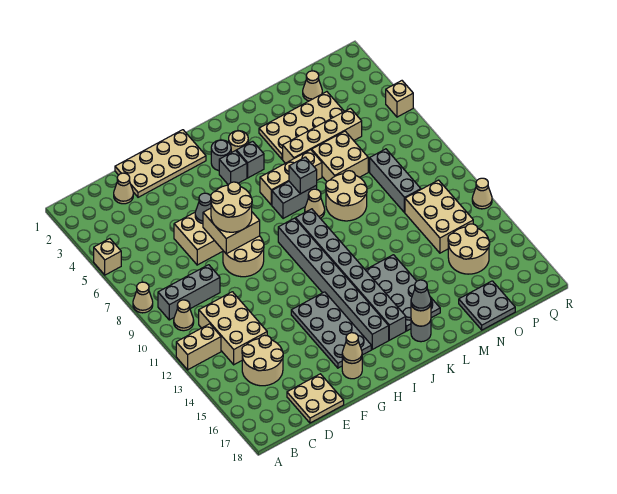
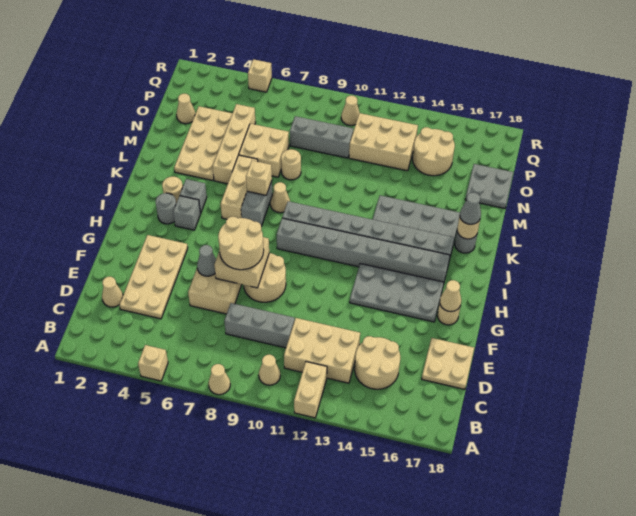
grey 1x3 brick [158,265,220,320] -> grey 1x3 brick turned to [224,303,295,348]
tan 2x4 plate [115,130,206,197] -> tan 2x4 plate moved to [120,235,188,319]
grey 1x1 brick [289,157,317,194] -> tan 1x1 brick [246,161,272,195]
tan 2x2 round brick [326,171,367,221] -> tan 1x1 round brick [281,149,301,180]
tan 1x1 cone [472,178,492,209] -> tan 1x1 cone moved to [341,96,360,126]

